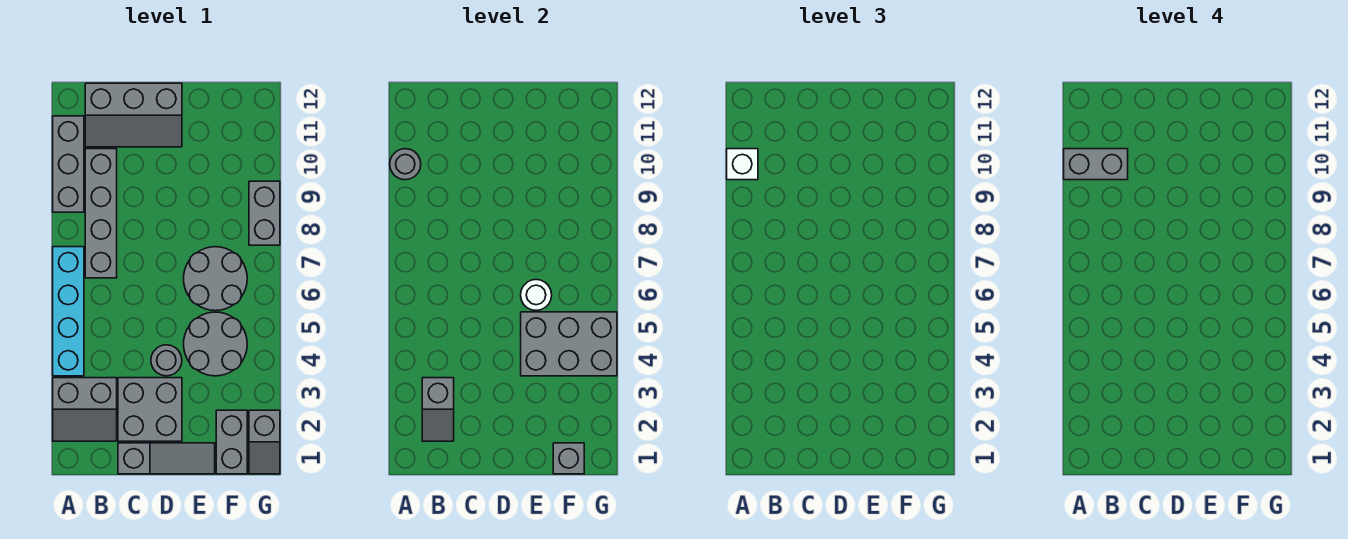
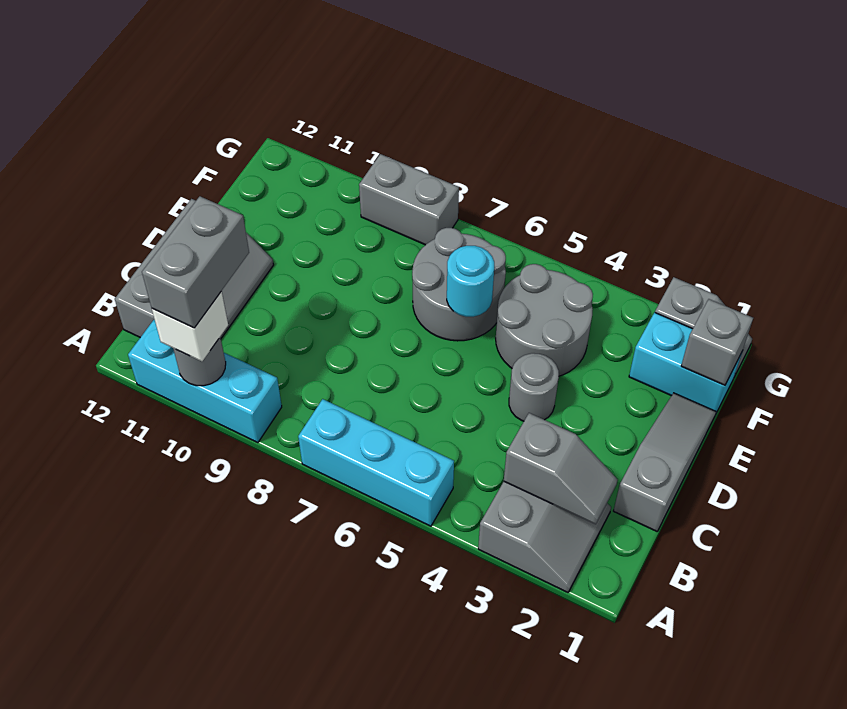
cyan 1x4 brick [53,247,84,376] -> cyan 1x3 brick [298,399,454,526]
grey 1x3 brick [53,116,84,212] -> cyan 1x3 brick [128,320,282,443]
grey 1x4 brick [85,149,117,278] -> none
grey 2x2 brick [118,378,182,441] -> none
grey 2x3 brick [521,312,617,376] -> none
white 1x1 round brick [521,280,552,311] -> cyan 1x1 round brick [447,246,494,317]
grey 1x2 brick [216,410,247,474] -> cyan 1x2 brick [629,313,742,415]

